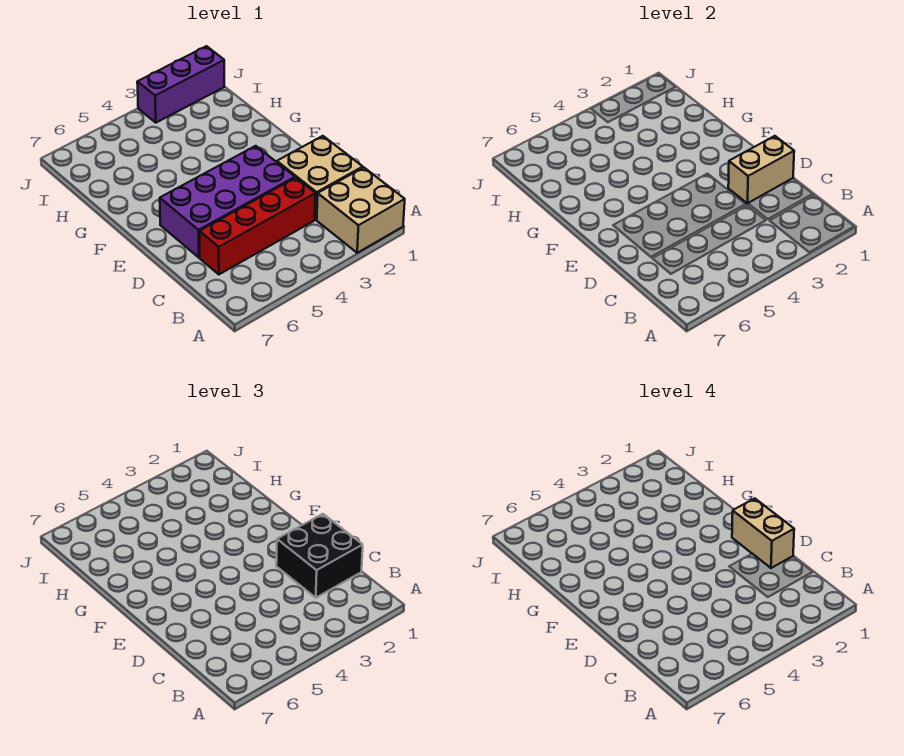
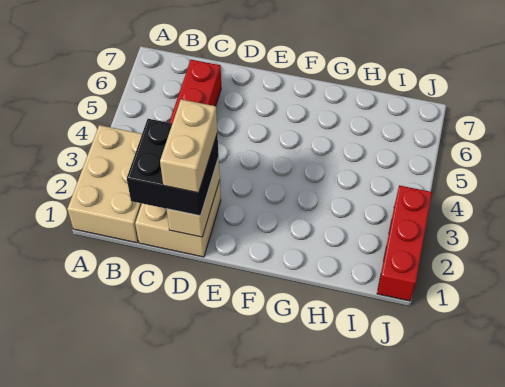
tan 2x2 brick [317,167,405,253] -> tan 2x3 brick [67,125,142,243]
tan 1x2 brick [732,498,794,568] -> tan 1x2 brick turned to [160,99,217,193]
purple 2x4 brick [160,146,295,257] -> none
purple 1x3 brick [137,46,224,123] -> red 1x3 brick [377,185,432,301]

